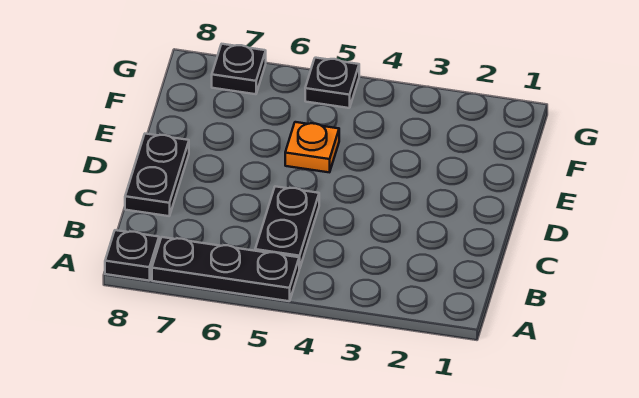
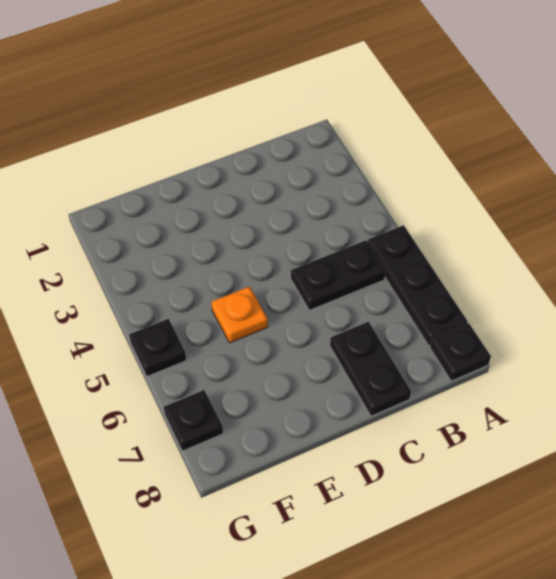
black 1x2 plate [125,134,189,216] -> black 1x2 plate turned to [330,322,411,416]

